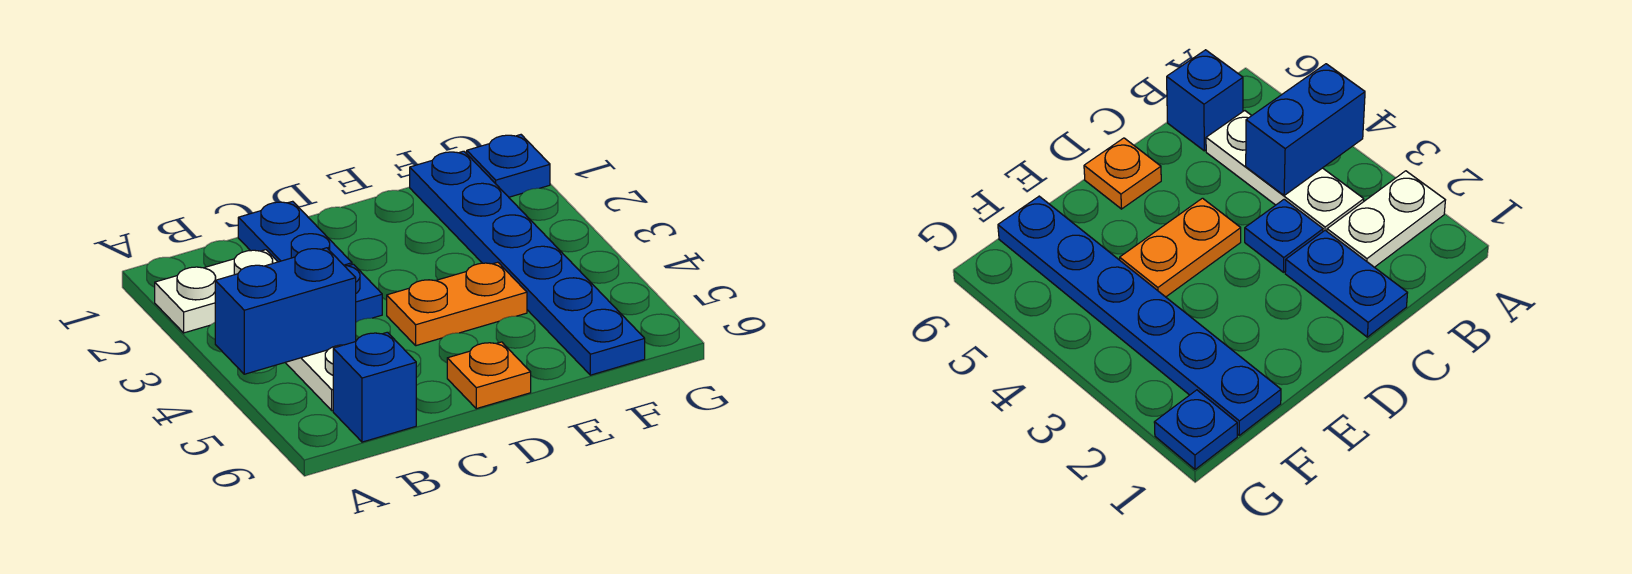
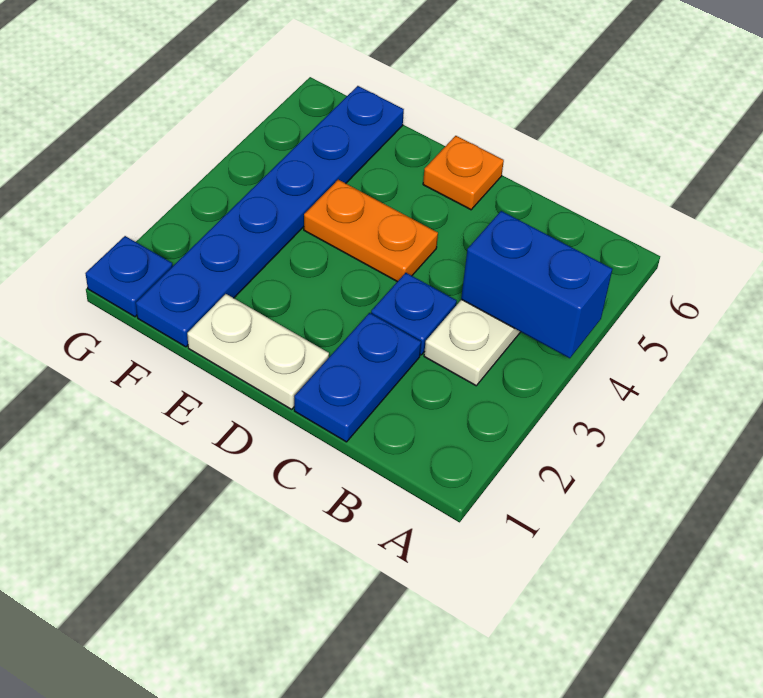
white 1x2 plate [155,250,278,333] -> white 1x2 plate moved to [187,294,329,409]
blue 1x1 brick [333,332,416,442] -> none

